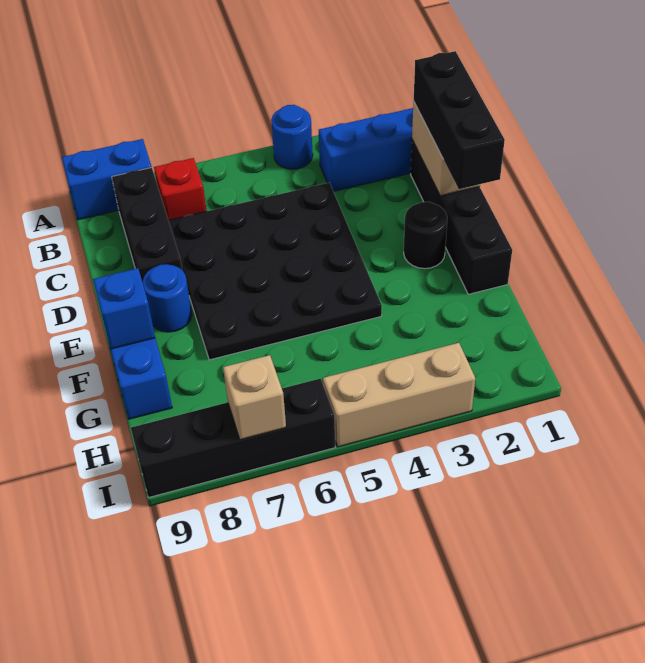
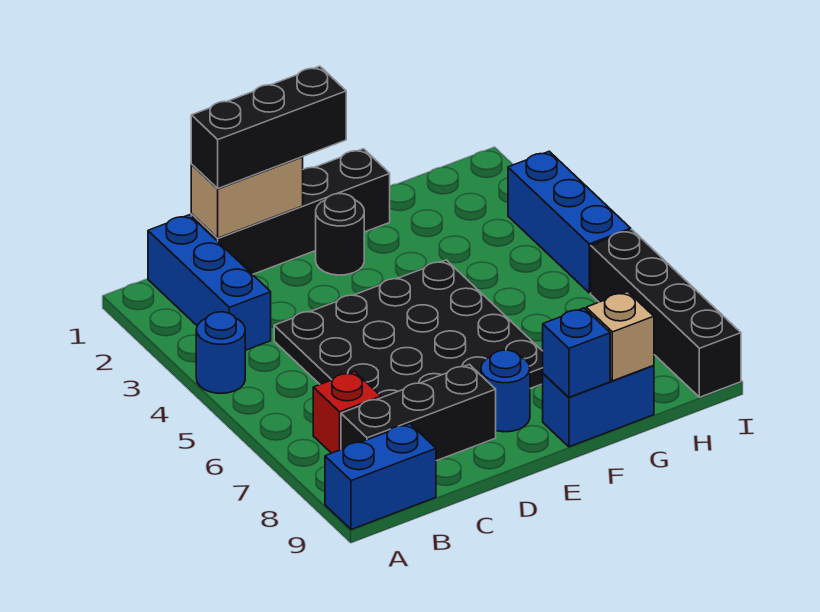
blue 1x2 brick [62,139,152,220] -> blue 1x2 brick turned to [325,424,436,530]
tan 1x3 brick [323,343,475,447] -> blue 1x3 brick [508,151,631,293]
tan 1x1 brick [223,355,286,440] -> tan 1x1 brick moved to [586,292,654,381]

